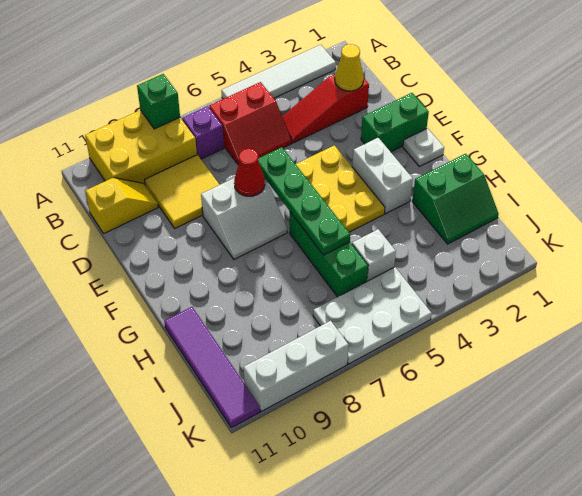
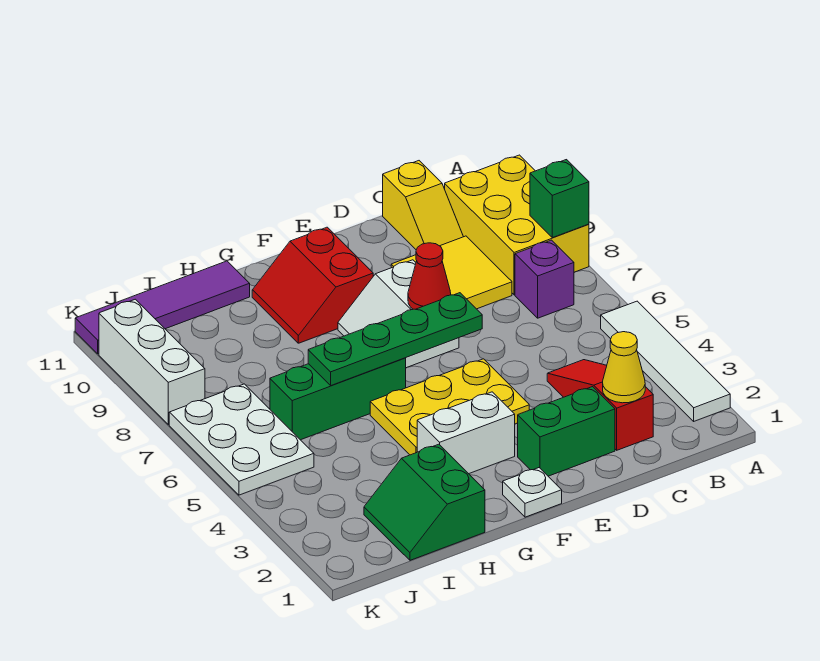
red 2x2 slope [209,82,292,165] -> red 2x2 slope moved to [252,227,373,343]
green 1x2 brick [361,93,429,152] -> green 1x2 brick turned to [518,387,615,476]
white 1x1 brick [352,229,396,281] -> none

